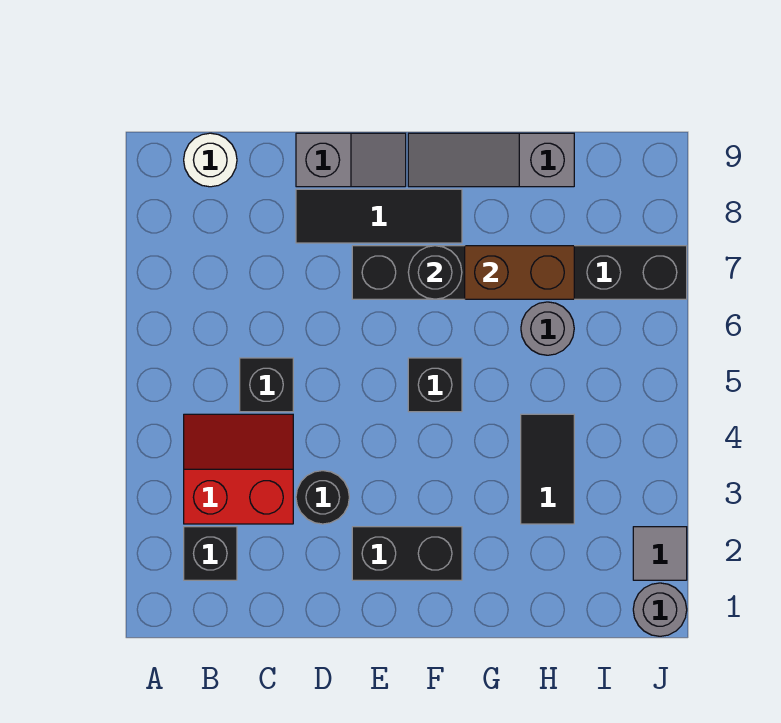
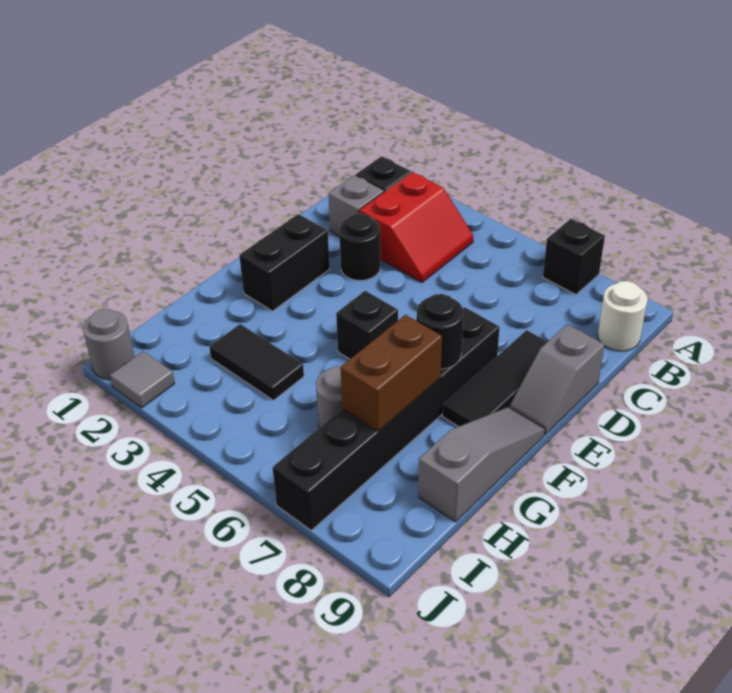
none -> grey 1x1 brick [328,175,384,237]
black 1x1 brick [240,358,293,412] -> black 1x1 brick moved to [543,219,605,295]

